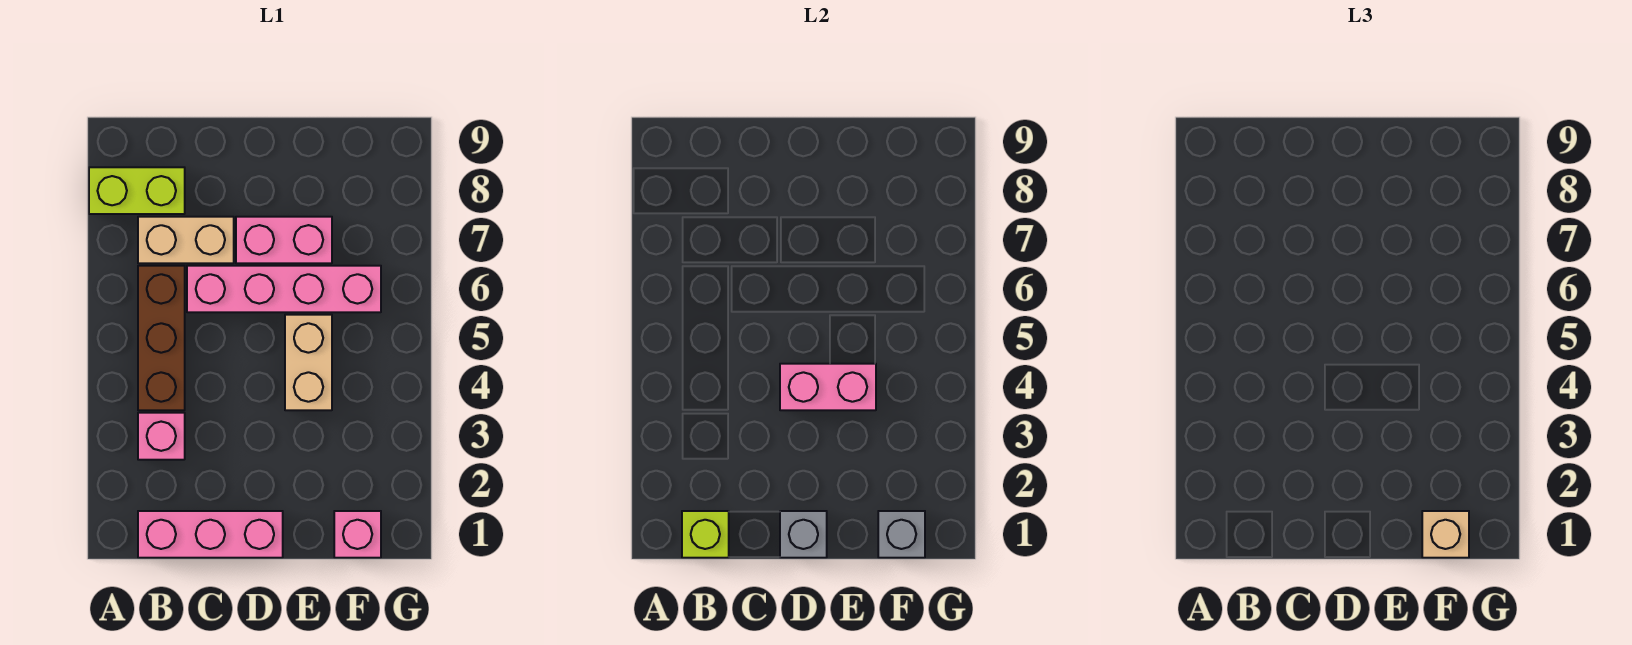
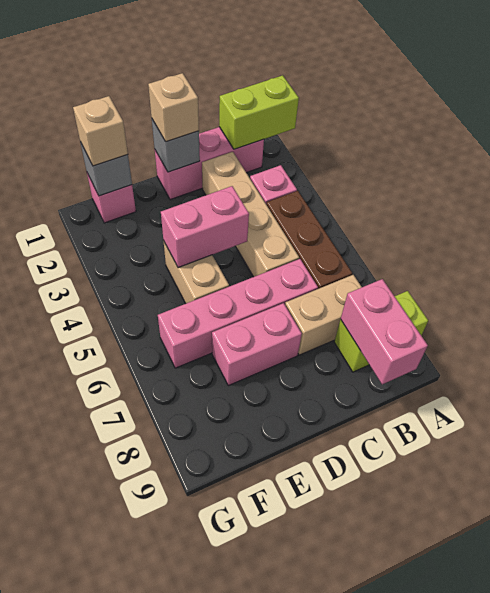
lime 1x1 brick [682,511,729,558] -> lime 1x2 brick [219,75,299,149]
none -> pink 1x2 brick [341,279,428,384]
none -> tan 1x4 brick [202,152,299,277]
none -> tan 1x1 brick [148,73,199,142]

